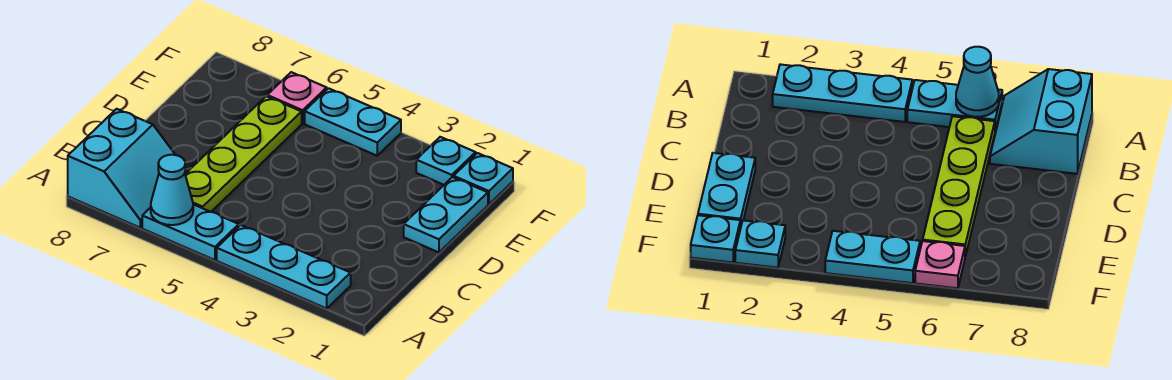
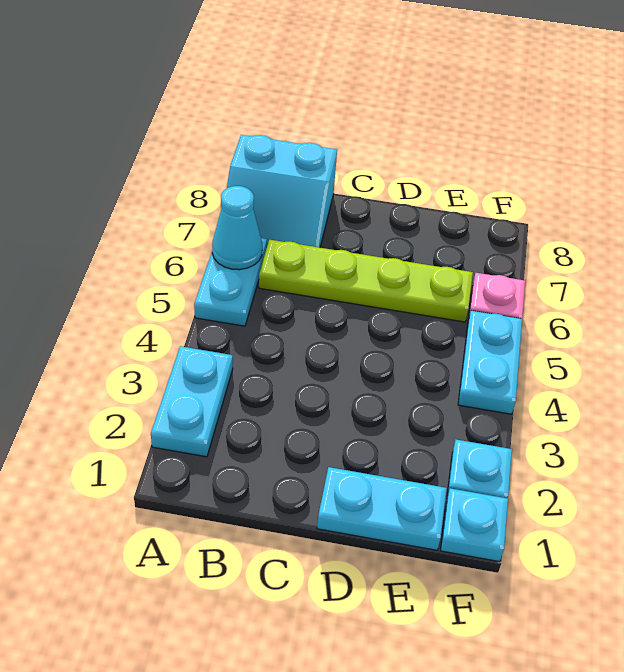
cyan 1x3 plate [217,225,351,309] -> cyan 1x2 plate [151,346,233,457]

